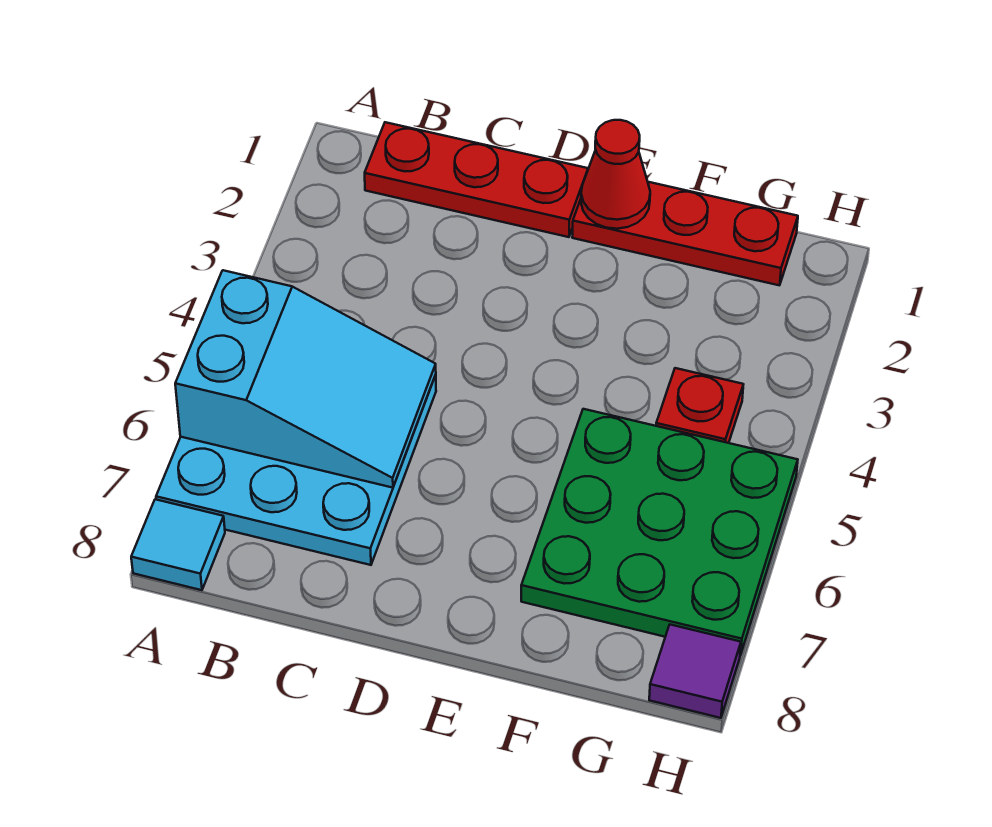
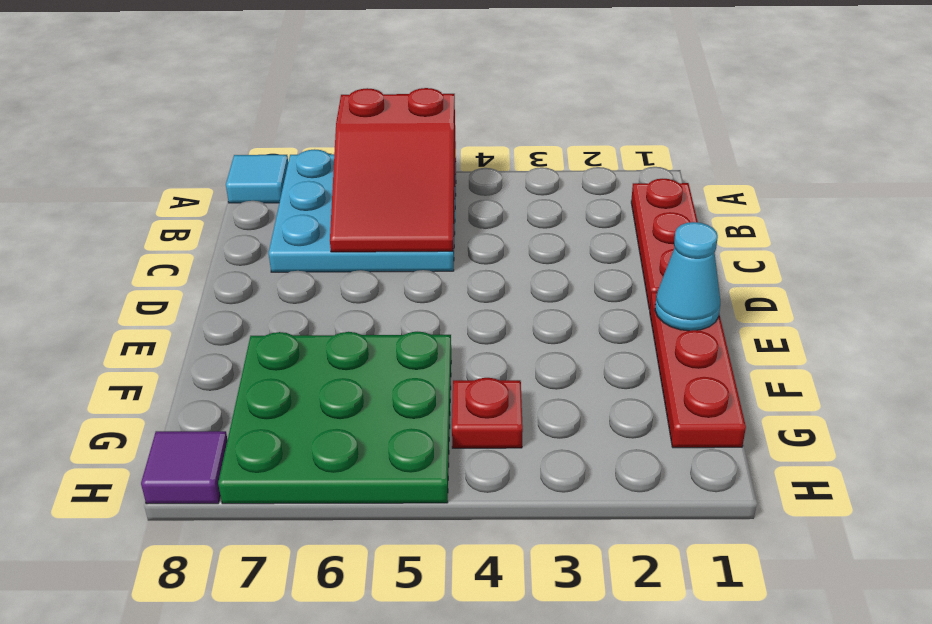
cyan 2x3 slope [175,270,436,488] -> red 2x3 slope [330,88,456,252]
red 1x1 cone [581,120,650,229] -> cyan 1x1 cone [655,222,720,331]

